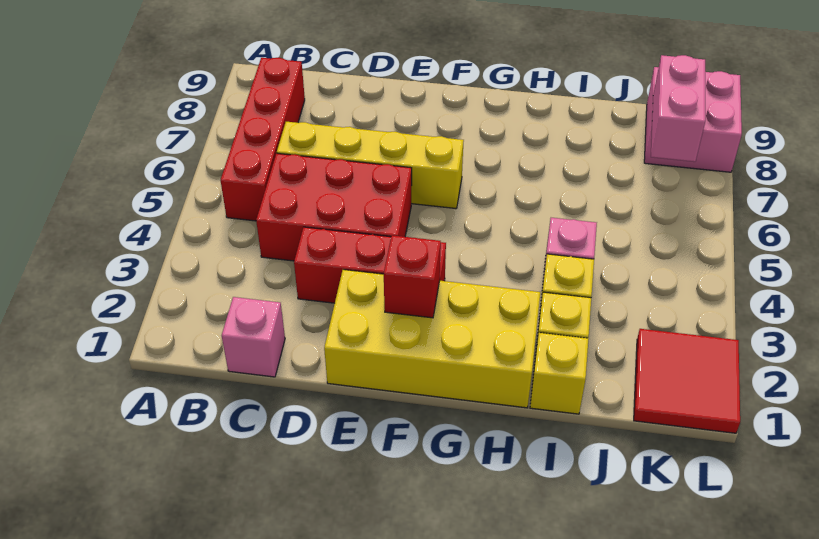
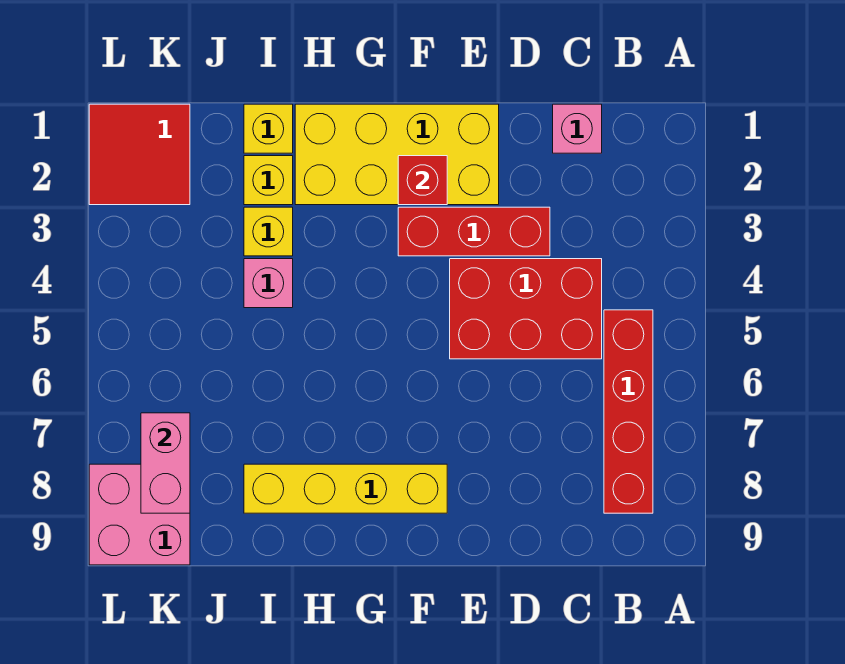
yellow 1x4 brick [277,122,464,208] -> yellow 1x4 brick moved to [244,464,447,513]

